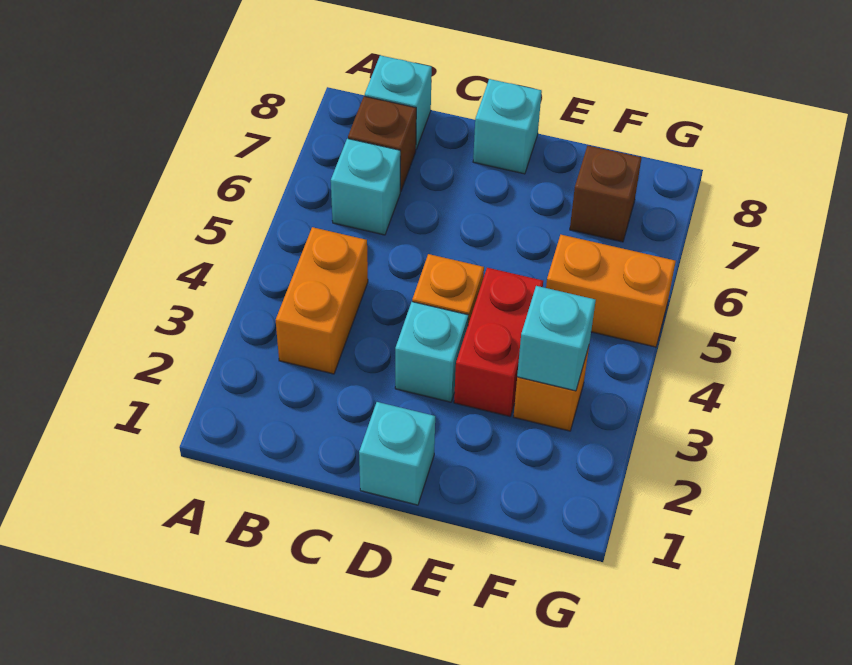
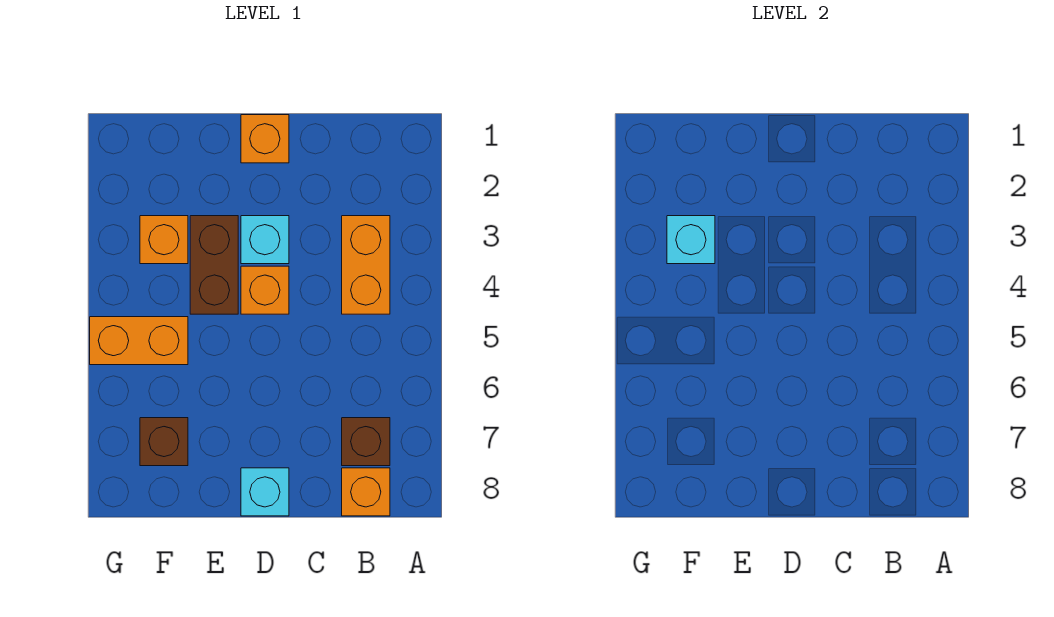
cyan 1x1 brick [331,138,400,235] -> none
cyan 1x1 brick [365,55,432,149] -> orange 1x1 brick [342,468,390,516]
cyan 1x1 brick [359,402,435,505] -> orange 1x1 brick [241,115,289,163]
red 1x2 brick [454,268,543,417] -> brown 1x2 brick [190,216,238,314]

